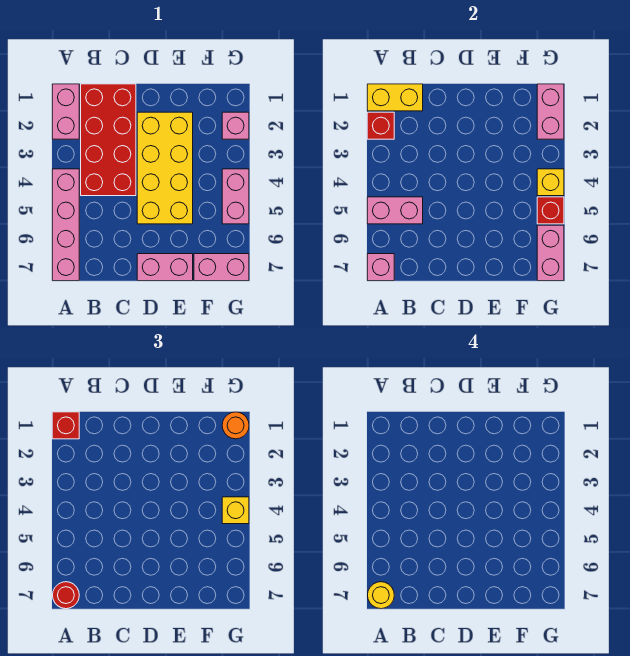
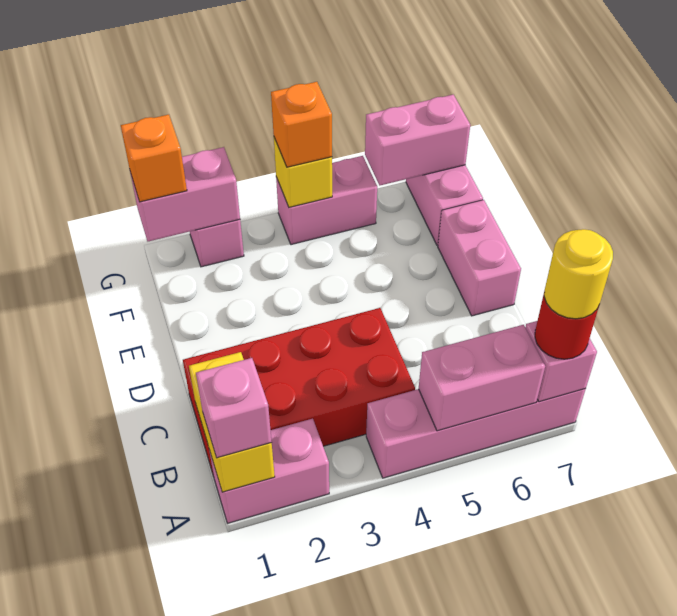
red 1x1 brick [52,412,79,439] -> pink 1x1 brick [196,358,272,458]
red 1x1 brick [367,112,394,139] -> none
pink 1x2 brick [367,197,423,224] -> pink 1x2 brick turned to [419,325,545,431]
yellow 2x4 brick [137,112,193,224] -> none
orange 1x1 round brick [222,412,249,439] -> orange 1x1 brick [121,115,187,202]
yellow 1x1 brick [222,497,249,524] -> orange 1x1 brick [271,82,332,167]
red 1x1 brick [537,197,564,224] -> none

